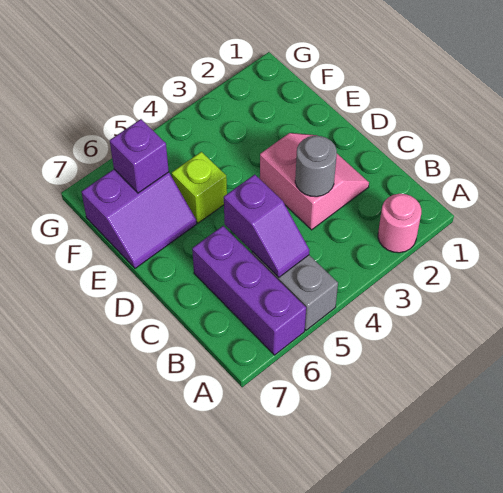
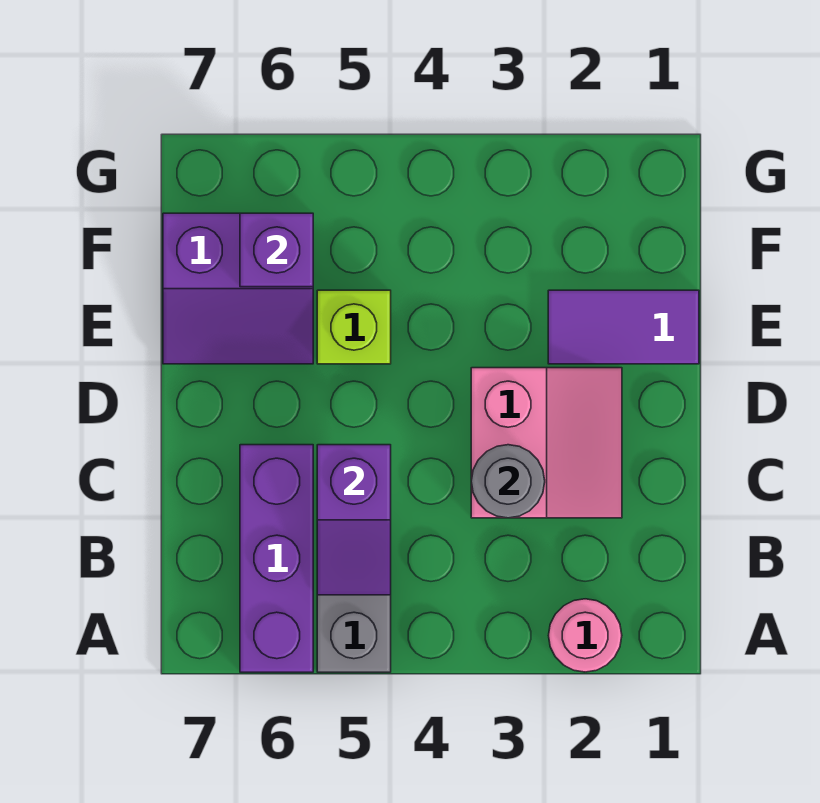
none -> purple 1x2 tile [548,290,699,364]

